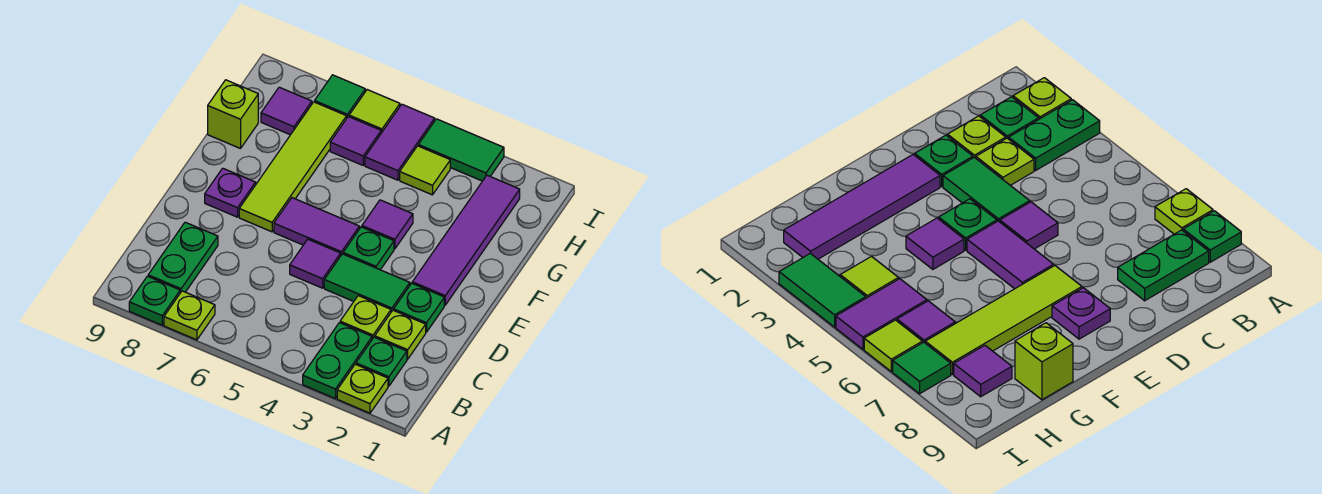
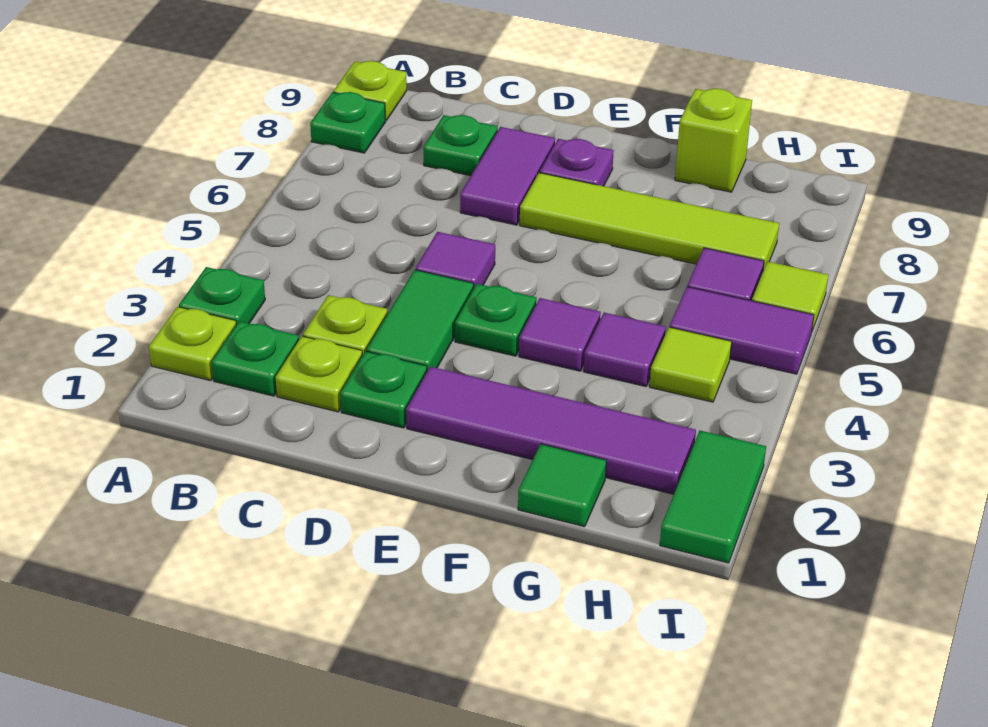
green 1x2 plate [303,323,372,399] -> green 1x1 plate [179,267,265,325]
lime 1x1 plate [164,291,215,340] -> lime 1x1 plate moved to [333,61,407,121]
green 1x2 plate [148,222,218,293] -> green 1x1 plate [423,115,498,176]
purple 1x2 tile [274,198,359,255] -> purple 1x2 tile moved to [460,127,555,225]
purple 1x1 tile [261,87,312,135] -> purple 1x1 tile moved to [584,313,666,387]
green 1x2 tile [418,119,504,181] -> green 1x2 tile moved to [660,431,766,563]
green 1x1 tile [315,75,365,117] -> green 1x1 tile moved to [518,444,606,527]

